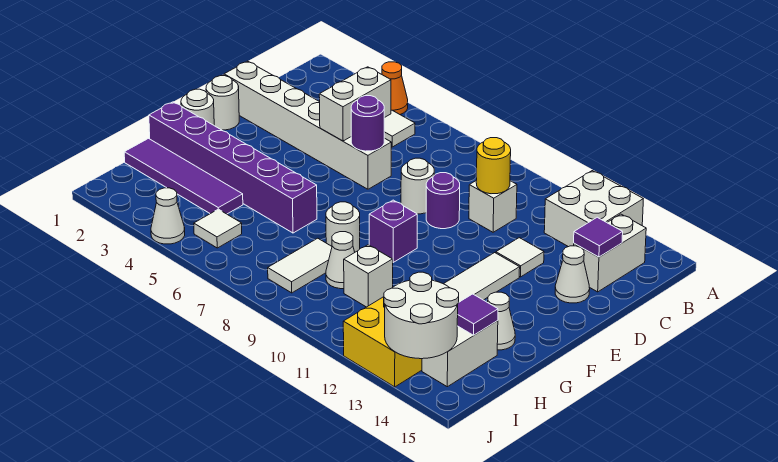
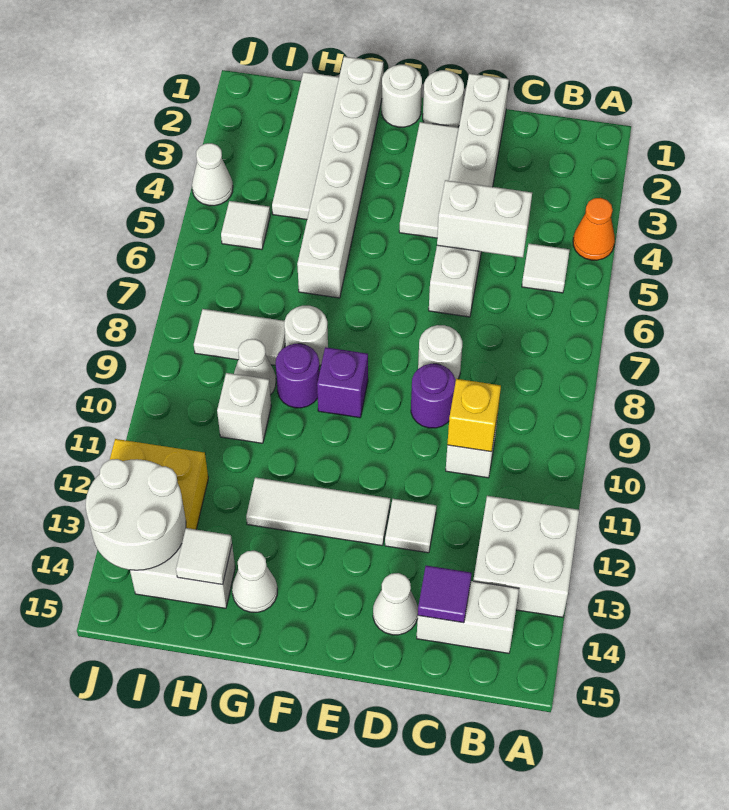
yellow 1x1 round brick [476,138,511,194] -> yellow 1x1 brick [447,379,501,452]
purple 1x1 round brick [351,96,384,151] -> purple 1x1 round brick moved to [276,344,320,408]
none -> white 1x3 tile [399,122,459,238]
purple 1x6 brick [149,102,317,233] -> white 1x6 brick [297,56,383,298]
purple 1x4 tile [124,139,243,214] -> white 1x4 tile [272,72,339,220]
purple 1x1 tile [457,294,498,335] -> white 1x1 tile [176,528,232,585]

